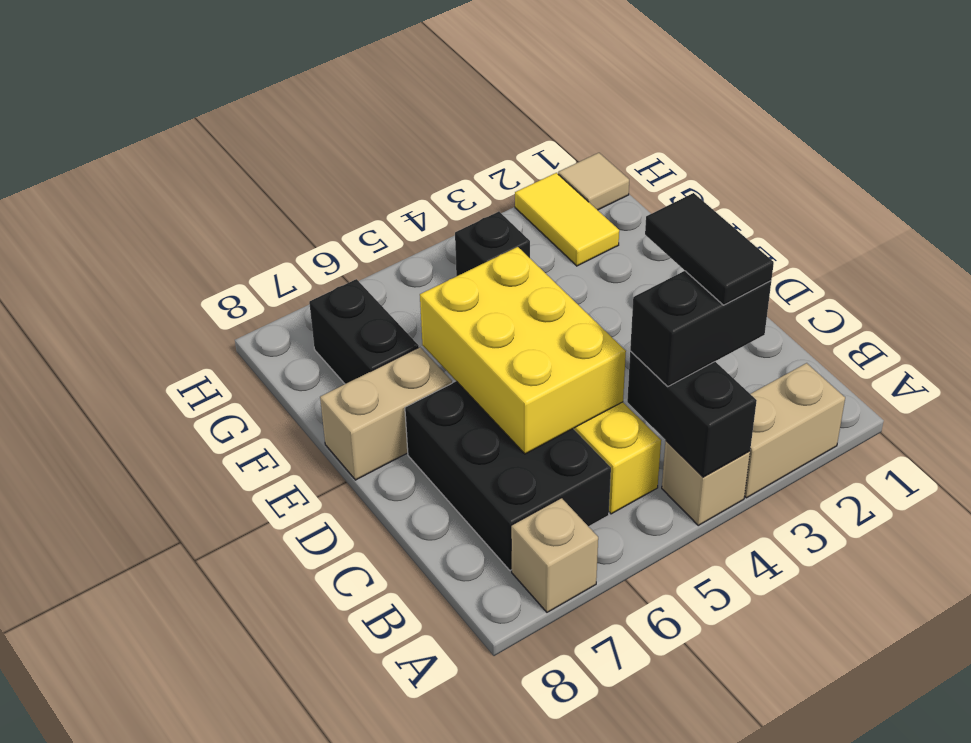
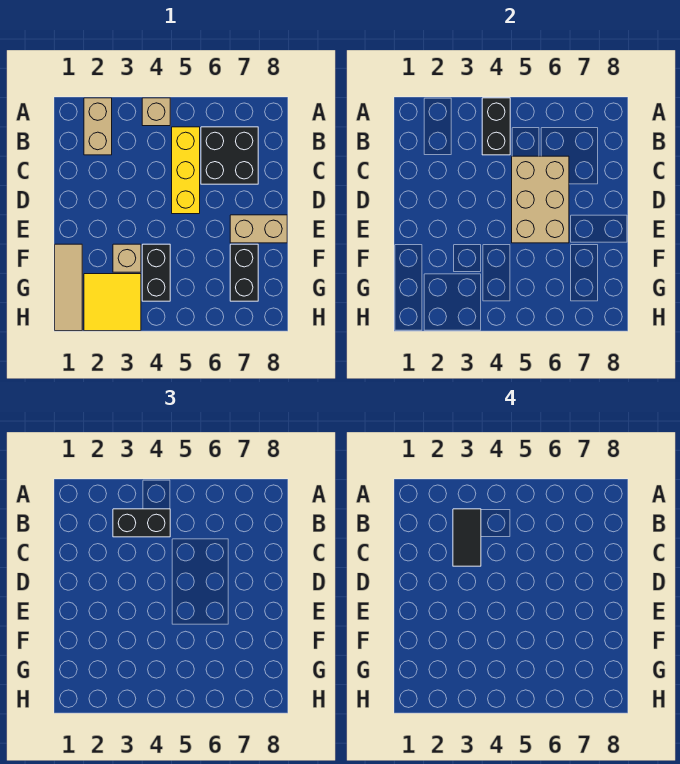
tan 1x2 brick [745,363,845,498] -> tan 1x2 brick turned to [84,98,112,155]
tan 1x1 brick [511,498,598,612] -> tan 1x1 brick moved to [113,244,141,272]
black 2x3 brick [405,381,611,571] -> black 2x2 brick [201,127,258,184]
yellow 2x3 brick [420,247,626,454] -> tan 2x3 brick [512,156,569,243]
yellow 1x2 tile [515,173,619,266] -> yellow 2x2 tile [84,274,141,331]
black 1x1 brick [455,212,530,276] -> black 1x2 brick [142,244,170,301]
tan 1x1 tile [558,153,629,210] -> tan 1x3 tile [55,244,82,331]

